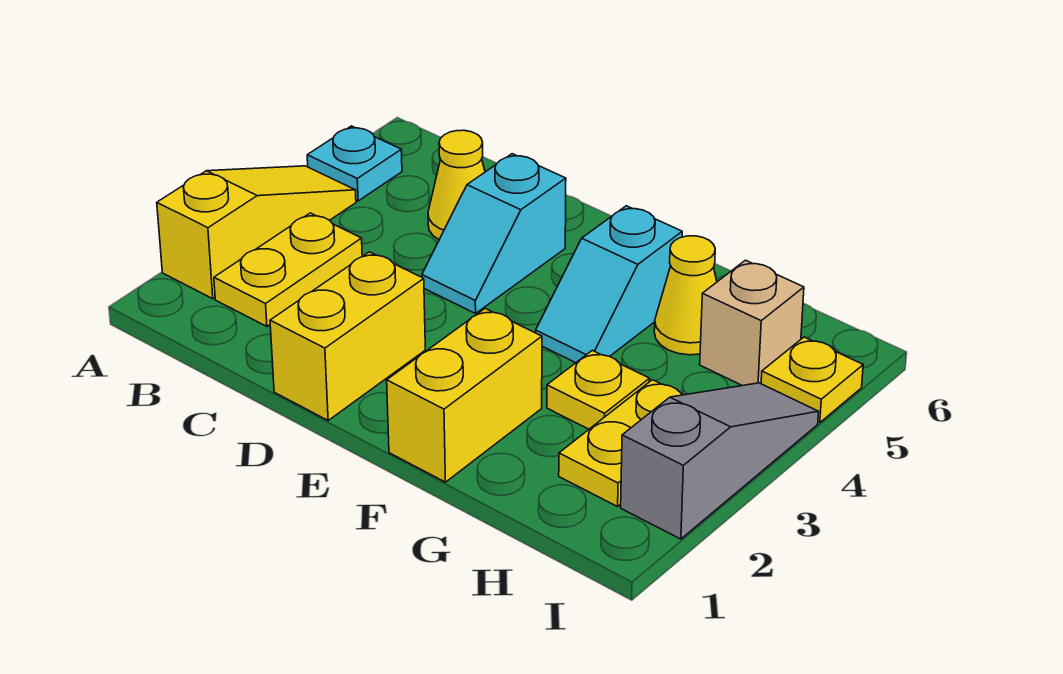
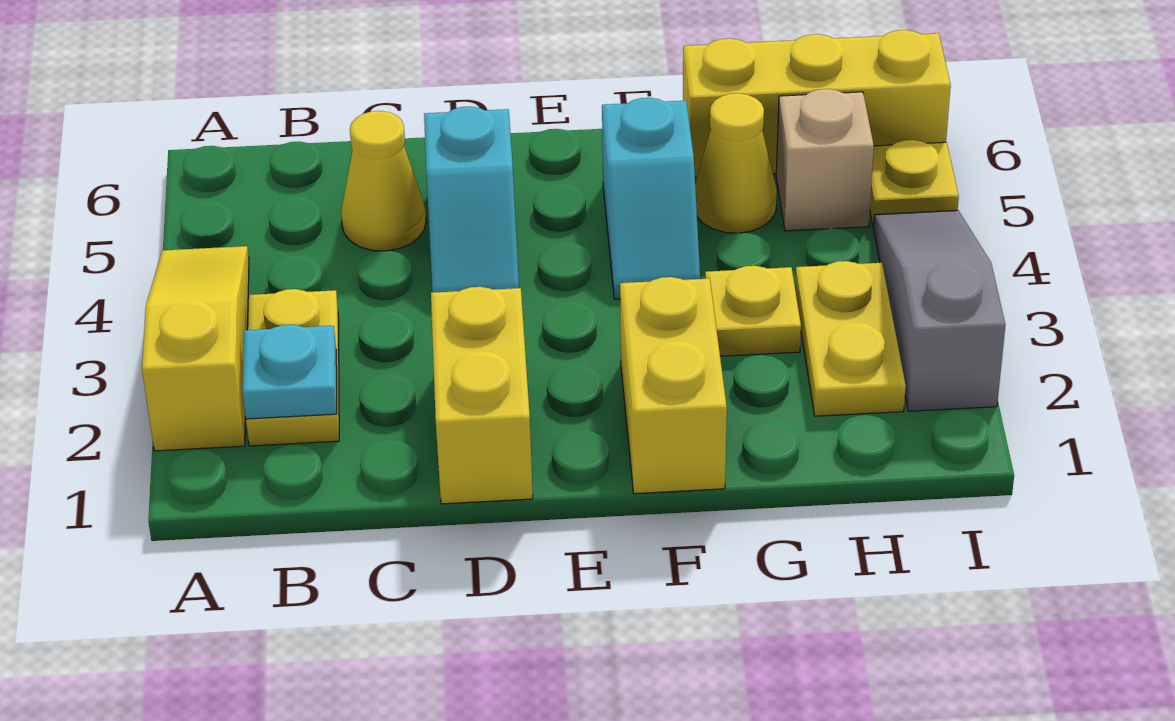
cyan 1x1 plate [307,126,402,201] -> cyan 1x1 plate moved to [243,325,337,419]
none -> yellow 1x3 brick [683,30,951,178]

